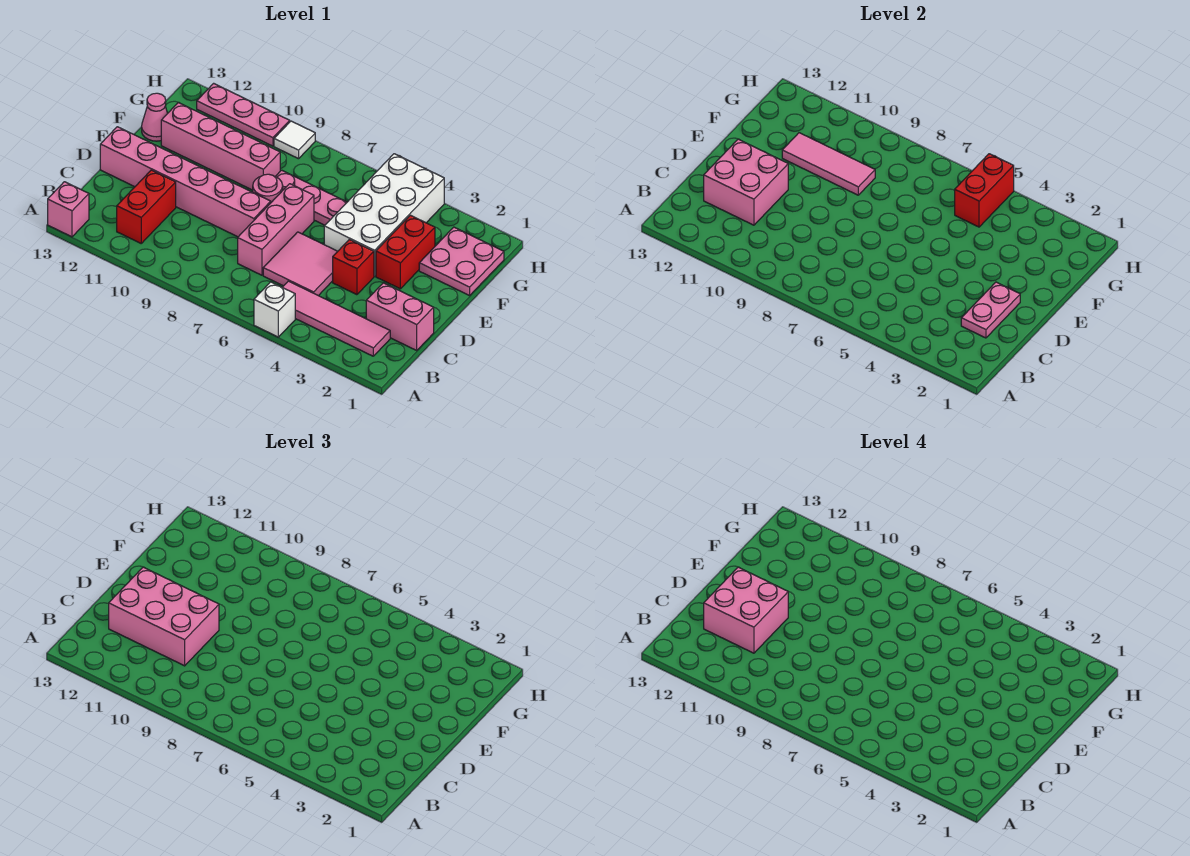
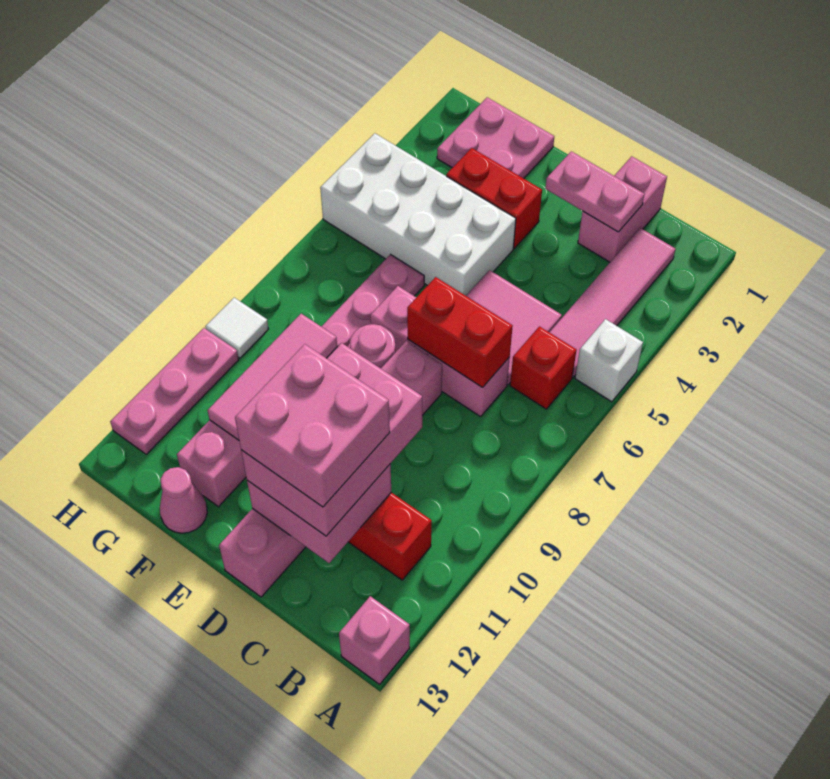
red 1x1 brick [333,239,374,295] -> red 1x1 brick moved to [510,326,576,409]
red 1x2 brick [955,154,1014,227] -> red 1x2 brick moved to [407,277,513,388]

